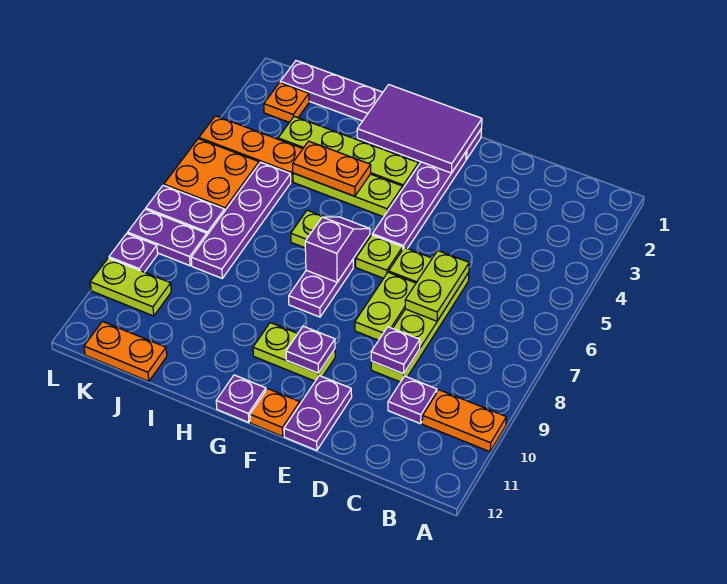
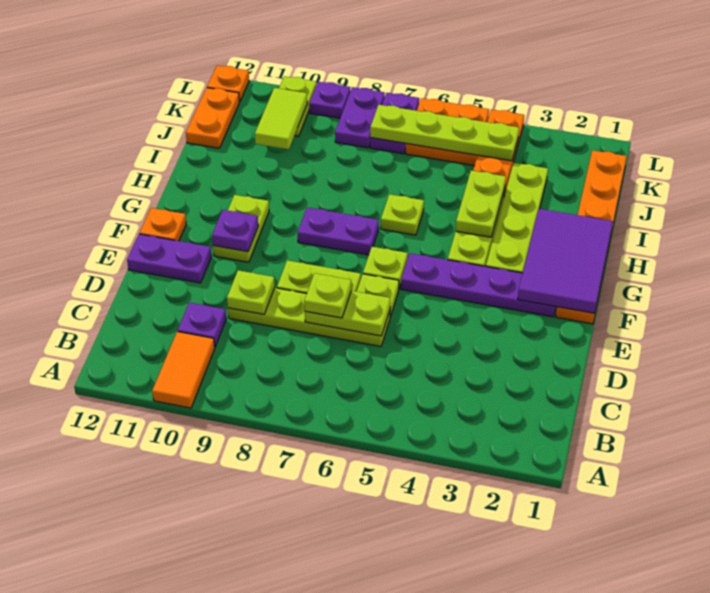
orange 1x2 plate [422,390,506,452] -> orange 1x2 tile [152,332,215,408]
none -> lime 1x1 plate [304,273,351,318]
purple 1x1 plate [371,327,420,374] -> lime 1x1 plate [227,270,275,314]
purple 1x6 plate [280,61,481,159] -> orange 1x6 plate [556,150,627,324]
purple 1x2 slope [305,217,370,282] -> none
purple 1x1 plate [216,375,266,423] -> none
orange 1x2 plate [293,141,371,196] -> lime 1x2 plate [456,171,506,237]
purple 1x4 plate [191,162,291,278] -> none
none -> lime 1x2 tile [255,88,307,149]
orange 1x1 plate [264,83,309,122] -> orange 1x1 plate moved to [207,66,249,102]
none -> lime 1x4 plate [370,105,519,161]

